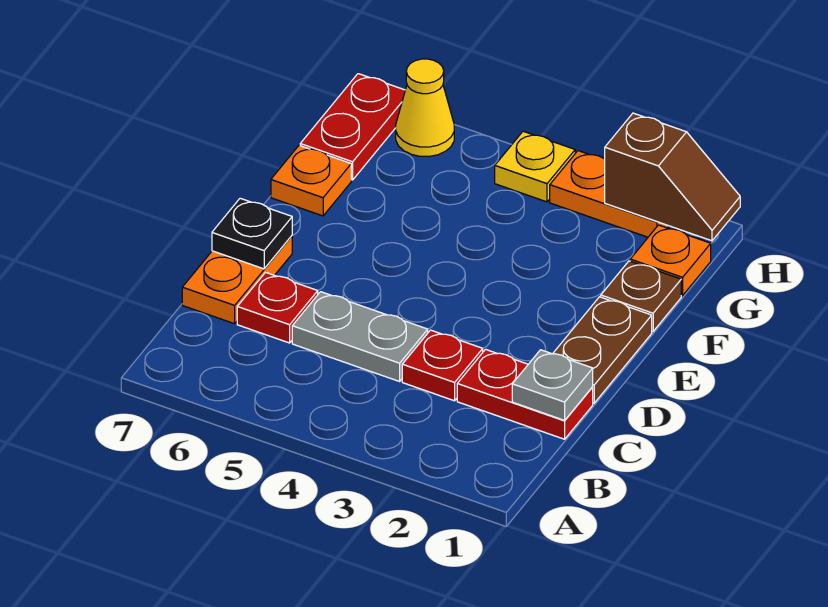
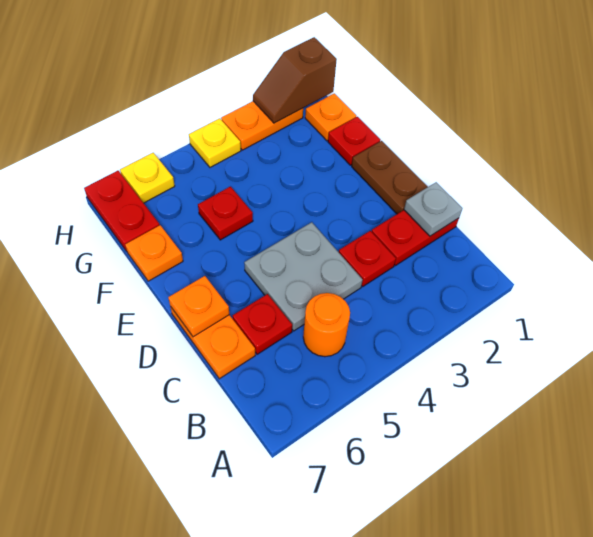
none -> orange 1x1 round brick [303,293,350,357]
grey 1x2 plate [292,292,428,381] -> grey 2x2 plate [244,222,363,331]
black 1x1 plate [212,198,292,269] -> orange 1x1 plate [168,276,229,337]
brown 1x1 plate [601,261,681,331] -> red 1x1 plate [328,117,380,165]
none -> red 1x1 plate [198,187,253,240]
brown 1x2 slope [605,113,740,241] -> brown 1x2 slope turned to [253,37,337,123]
yellow 1x1 cone [396,59,454,157] -> yellow 1x1 plate [120,153,175,203]

